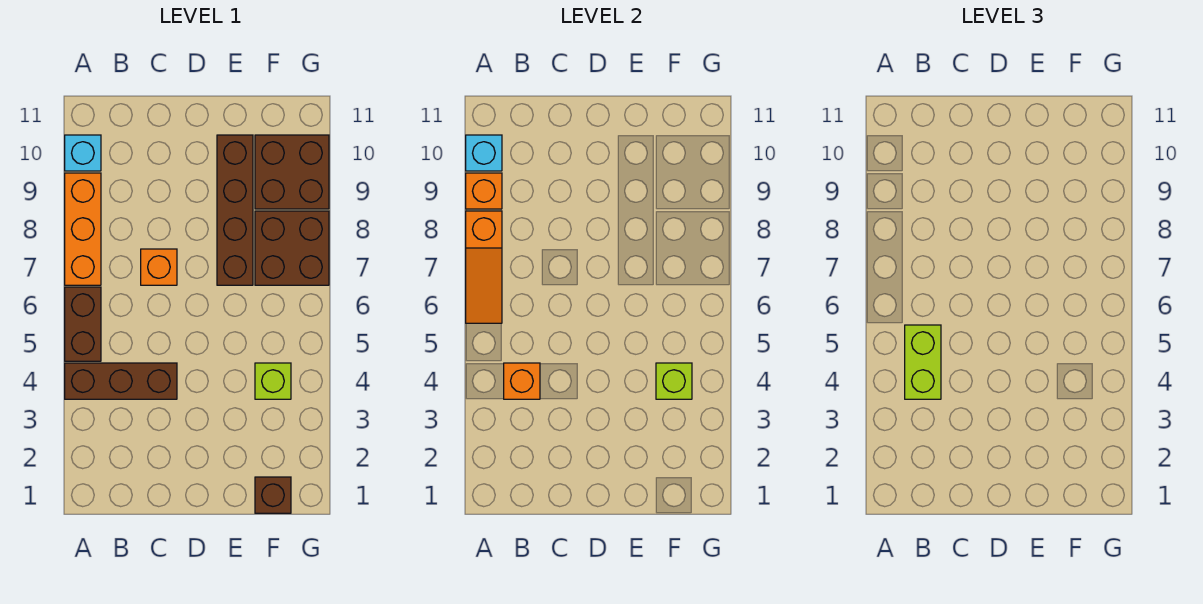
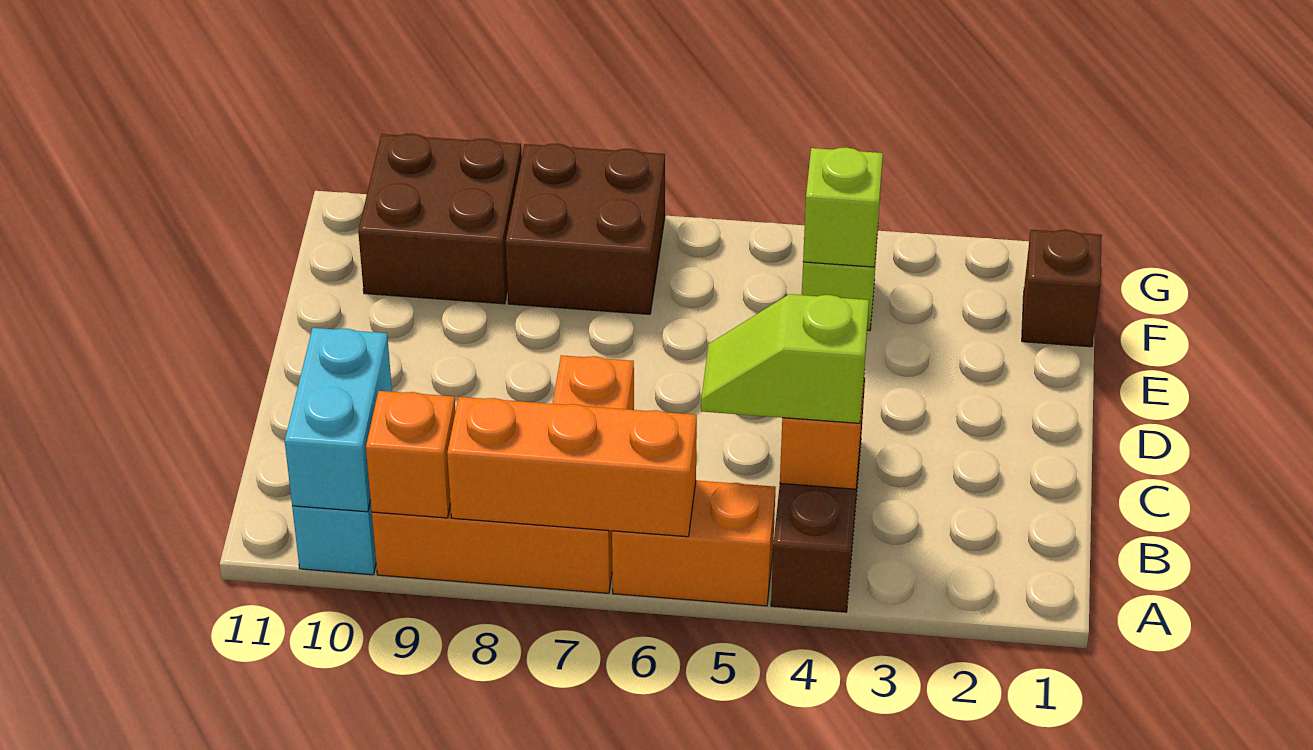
brown 1x2 brick [65,287,101,361] -> orange 1x2 brick [612,481,776,606]
orange 1x3 slope [466,211,502,323] -> orange 1x3 brick [447,397,697,537]
cyan 1x1 brick [466,135,502,171] -> cyan 1x2 brick [285,328,392,512]
lime 1x2 brick [905,325,941,399] -> lime 1x2 slope [701,294,869,423]
brown 1x4 brick [217,135,253,285] -> none

